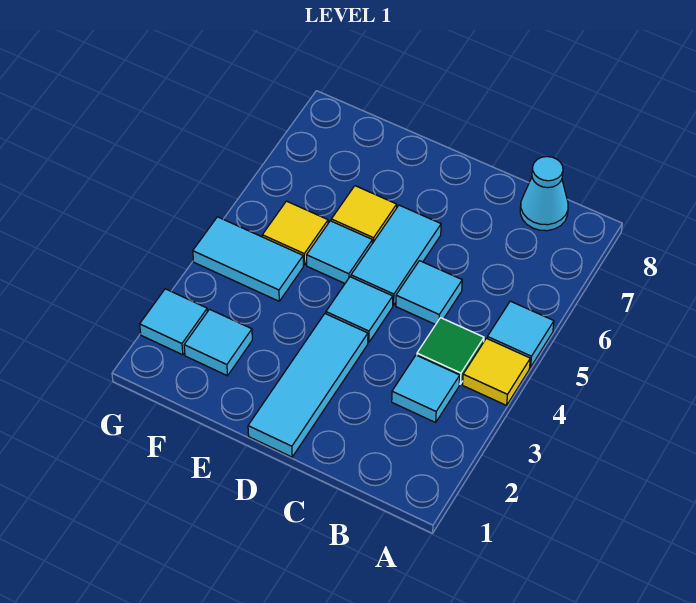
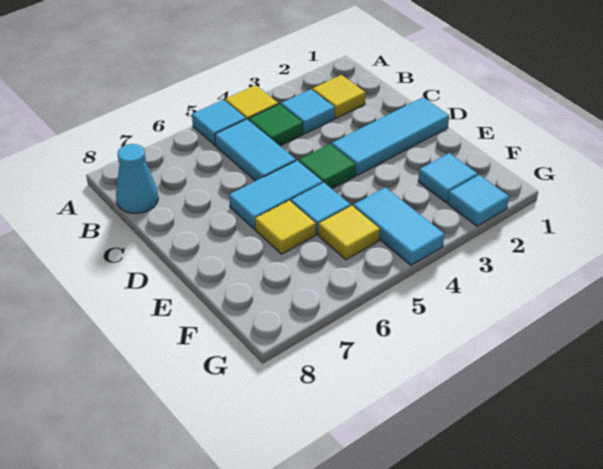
none -> yellow 1x1 tile [312,75,365,118]
cyan 1x1 tile [396,261,462,325] -> cyan 1x2 tile [215,119,296,181]
cyan 1x1 tile [326,277,393,342] -> green 1x1 tile [299,144,356,189]

